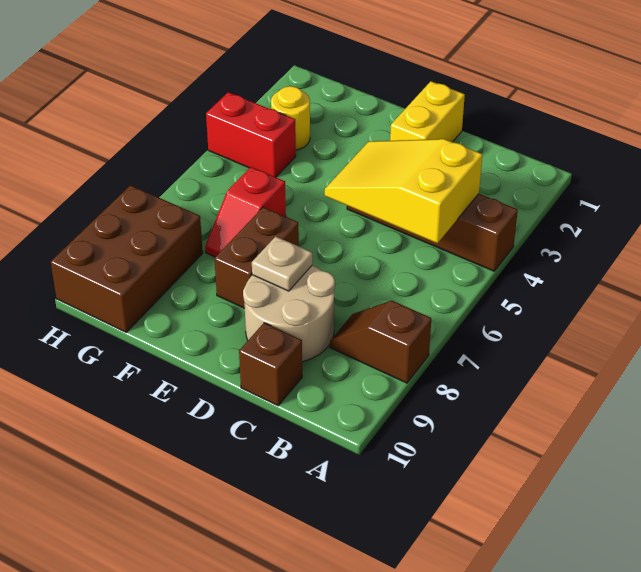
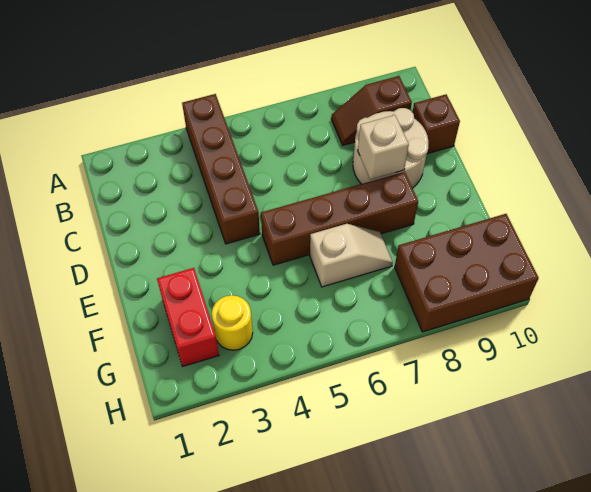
brown 1x2 slope [330,301,431,383] -> brown 1x2 slope turned to [331,76,412,145]
yellow 2x3 slope [325,139,482,243] -> none
yellow 1x2 brick [390,81,465,142] -> none
tan 1x1 plate [252,236,312,291] -> tan 1x1 brick [358,115,409,179]
brown 1x2 brick [214,207,299,308] -> brown 1x4 brick [261,172,418,265]
red 1x2 slope [205,167,286,257] -> tan 1x2 slope [310,224,393,287]
red 1x2 brick [206,92,296,177] -> red 1x2 brick moved to [157,268,219,366]

